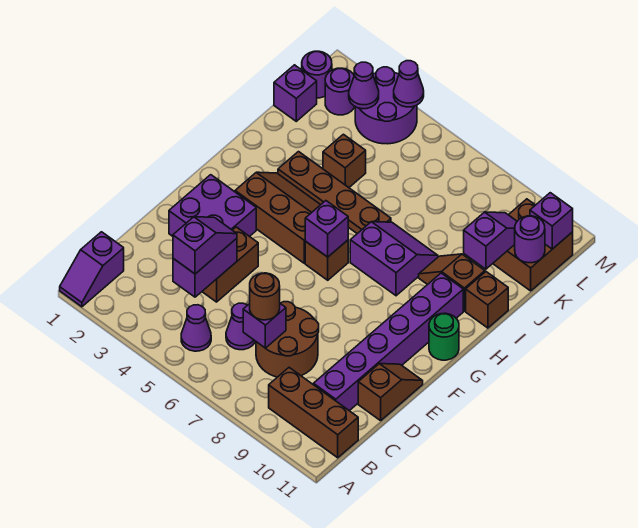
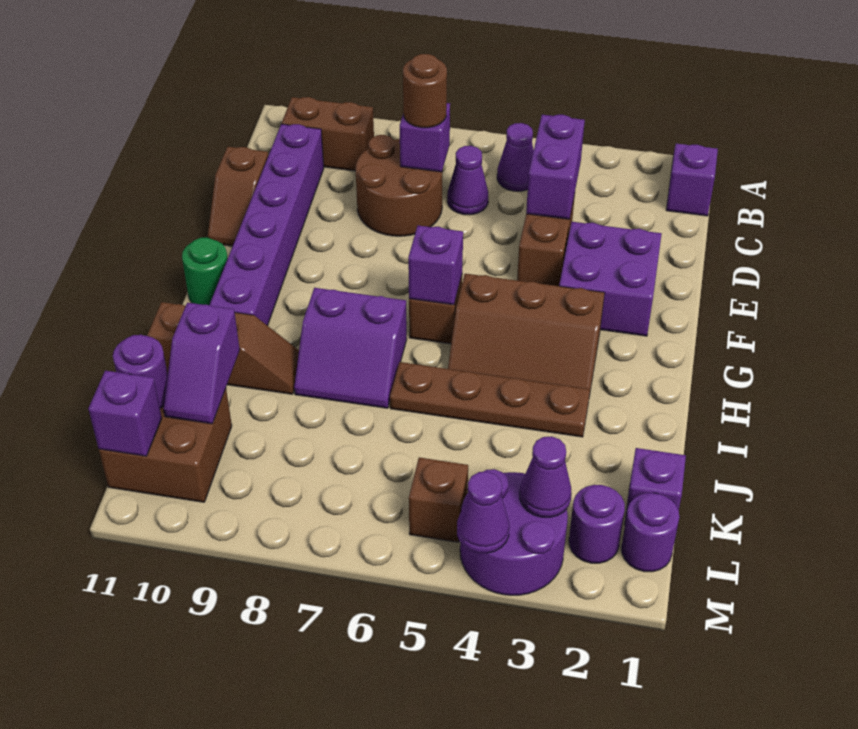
brown 1x3 brick [269,368,358,458] -> brown 1x2 brick [282,97,374,171]
purple 1x2 slope [173,217,237,274] -> none
brown 1x1 brick [323,134,366,188] -> brown 1x1 brick moved to [409,458,468,542]

